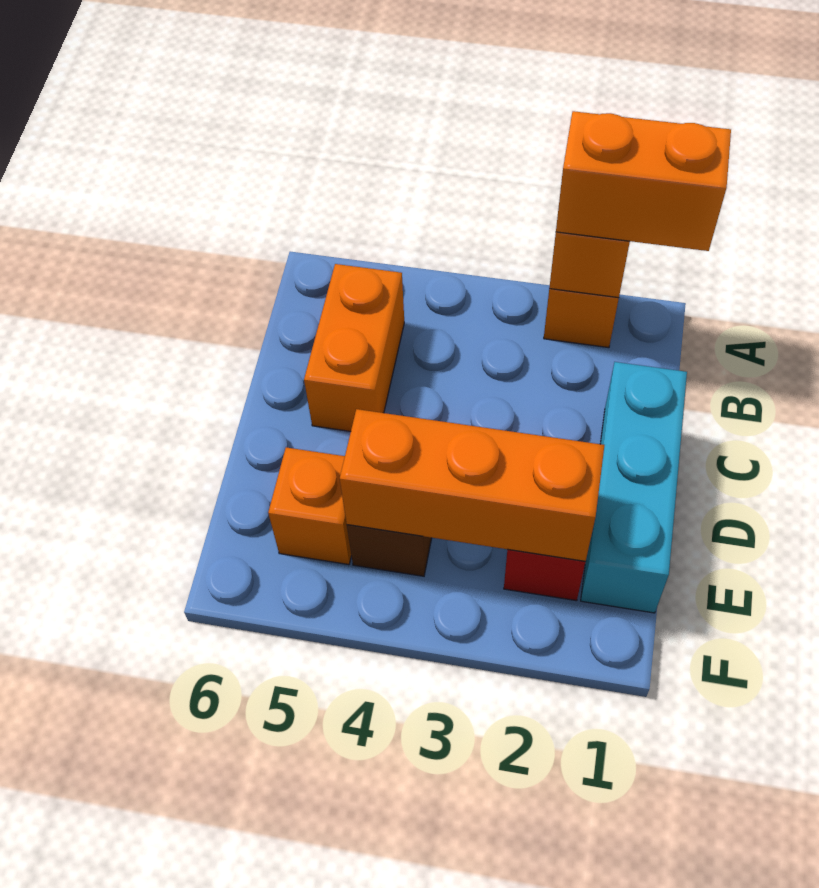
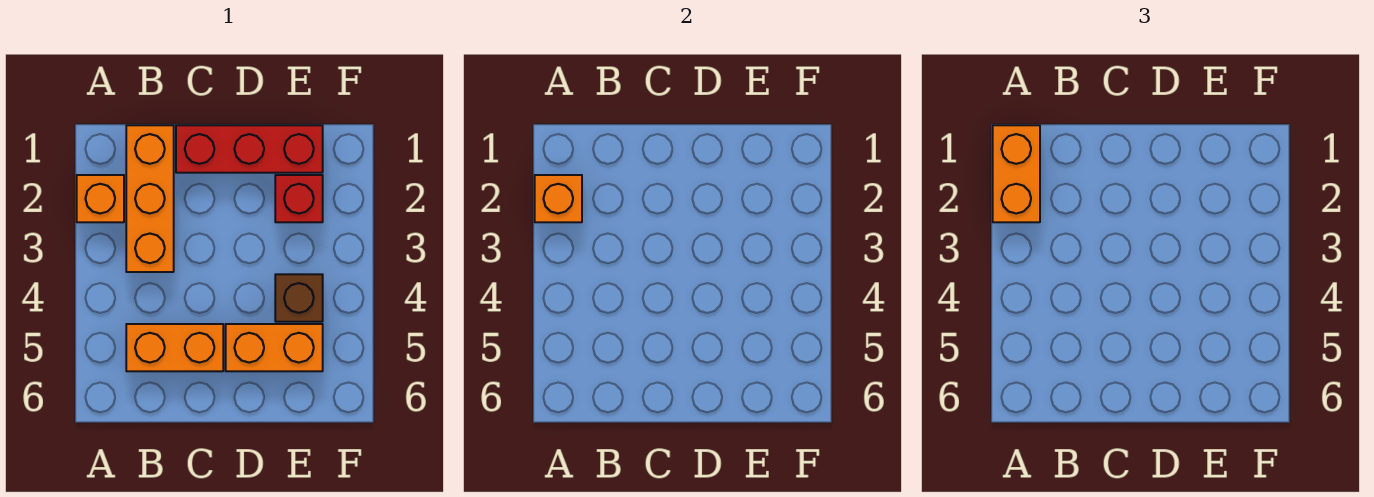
cyan 1x3 brick [581,362,687,613] -> red 1x3 brick [176,125,323,173]
orange 1x3 brick [340,409,604,561] -> orange 1x3 brick moved to [126,125,174,272]
orange 1x1 brick [268,447,351,565] -> orange 1x2 brick [226,324,323,371]

